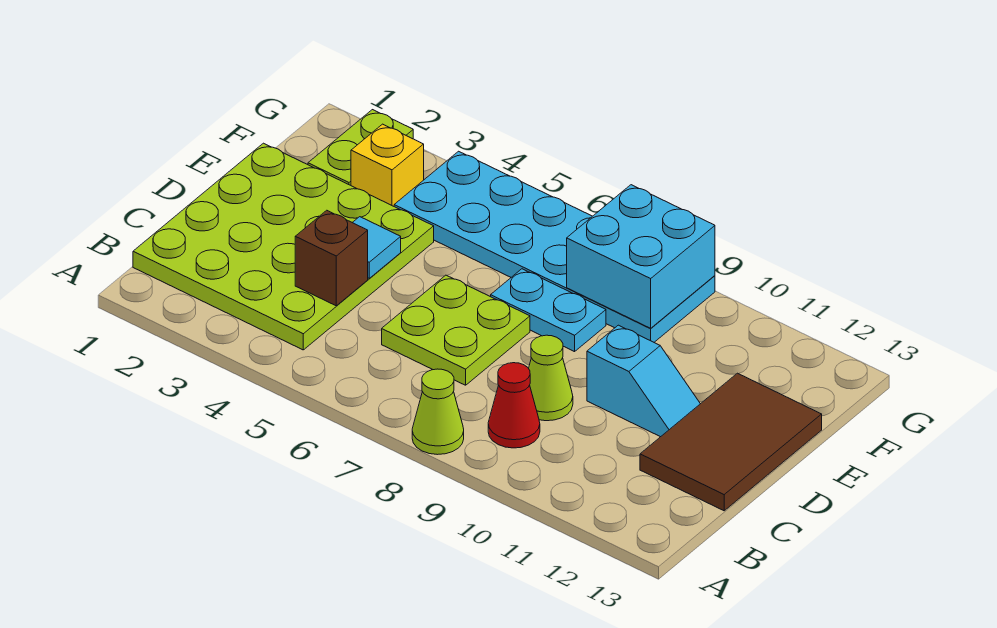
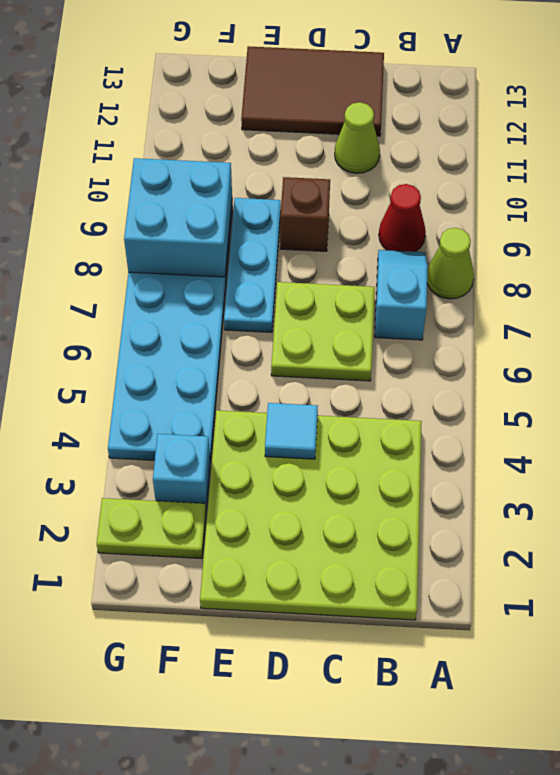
brown 1x1 brick [295,210,368,306] -> brown 1x1 brick moved to [280,177,330,251]
lime 1x1 cone [529,335,573,421] -> lime 1x1 cone moved to [335,102,380,173]
cyan 1x2 slope [587,325,700,437] -> cyan 1x2 slope moved to [375,250,428,340]
cyan 1x2 plate [490,269,606,352] -> cyan 1x3 plate [224,198,281,332]
yellow 1x1 brick [351,124,424,206] -> cyan 1x1 brick [153,434,210,510]

